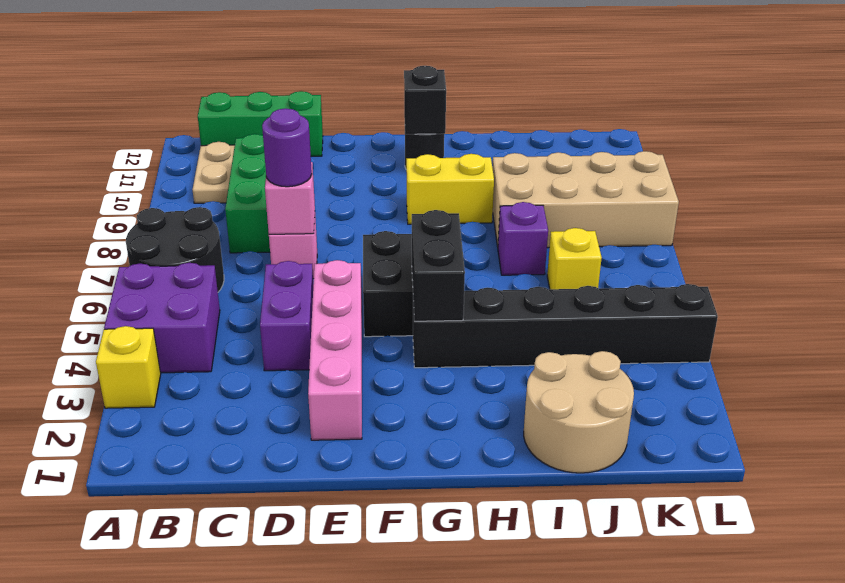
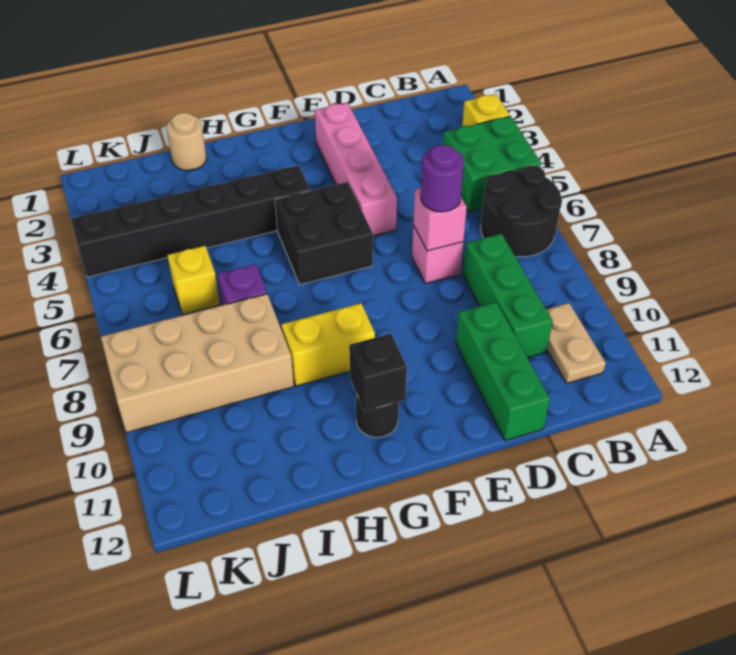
purple 2x2 brick [104,263,220,373] -> green 2x2 brick [443,116,541,212]
green 1x3 brick [198,91,323,156] -> green 1x3 brick turned to [456,302,550,441]
purple 1x2 brick [260,261,313,371] -> none
black 1x2 brick [412,210,465,321] -> none
tan 2x2 round brick [524,351,634,473] -> tan 1x1 round brick [166,112,207,170]

